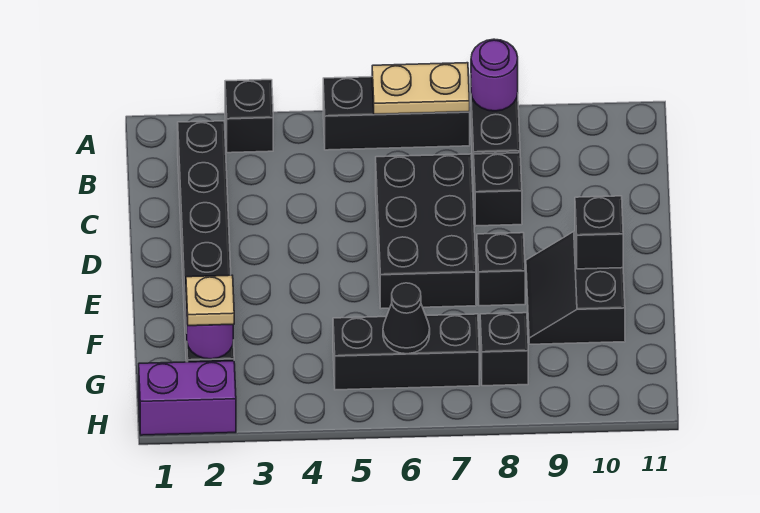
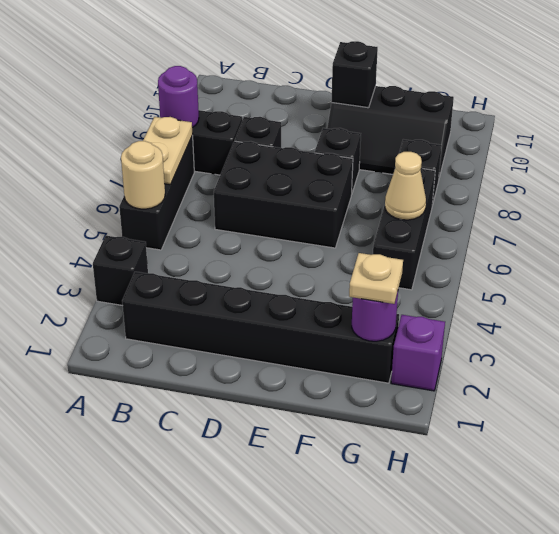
none -> tan 1x1 round brick [121,141,165,209]
black 2x2 slope [526,231,625,344] -> black 2x3 slope [327,86,454,178]
black 1x1 cone [383,283,430,354] -> tan 1x1 cone [385,152,426,220]
purple 1x2 brick [139,361,236,435] -> purple 1x1 brick [391,315,445,391]

